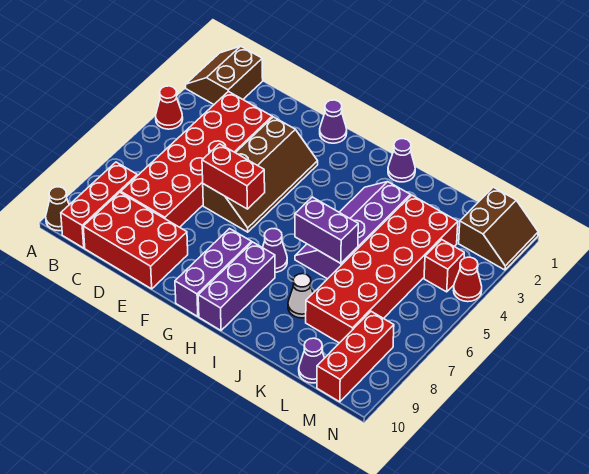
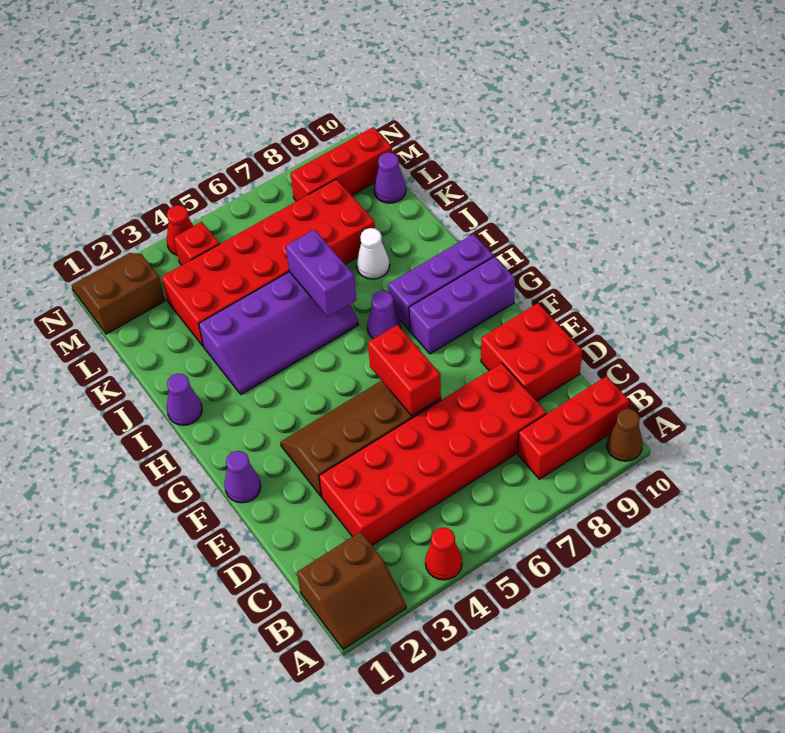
red 2x3 brick [83,192,188,289] -> red 2x2 brick [481,303,582,401]

